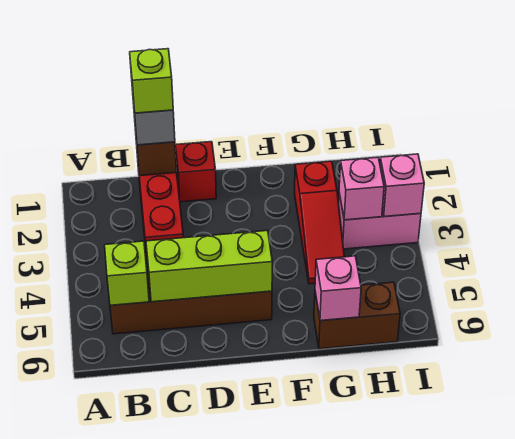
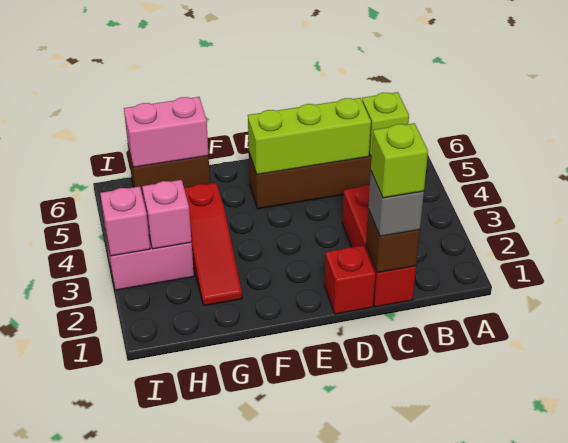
red 1x3 slope [295,161,344,284] -> red 1x3 slope turned to [184,183,242,306]
pink 1x1 brick [315,256,361,321] -> pink 1x2 brick [124,97,209,167]

